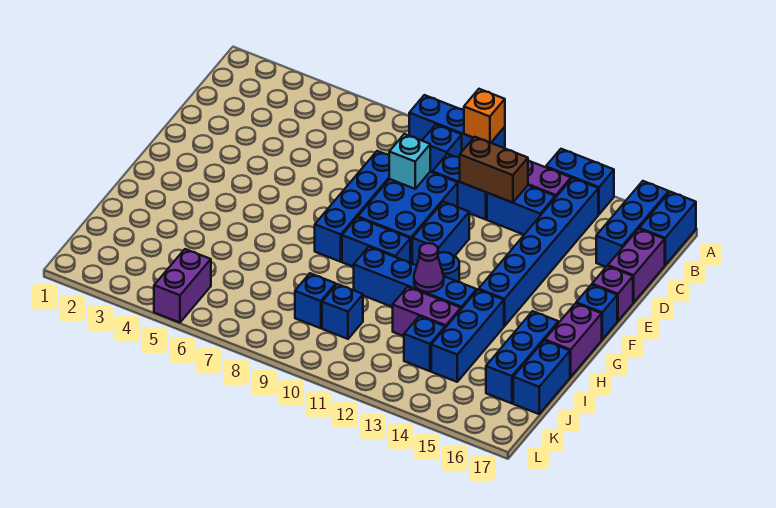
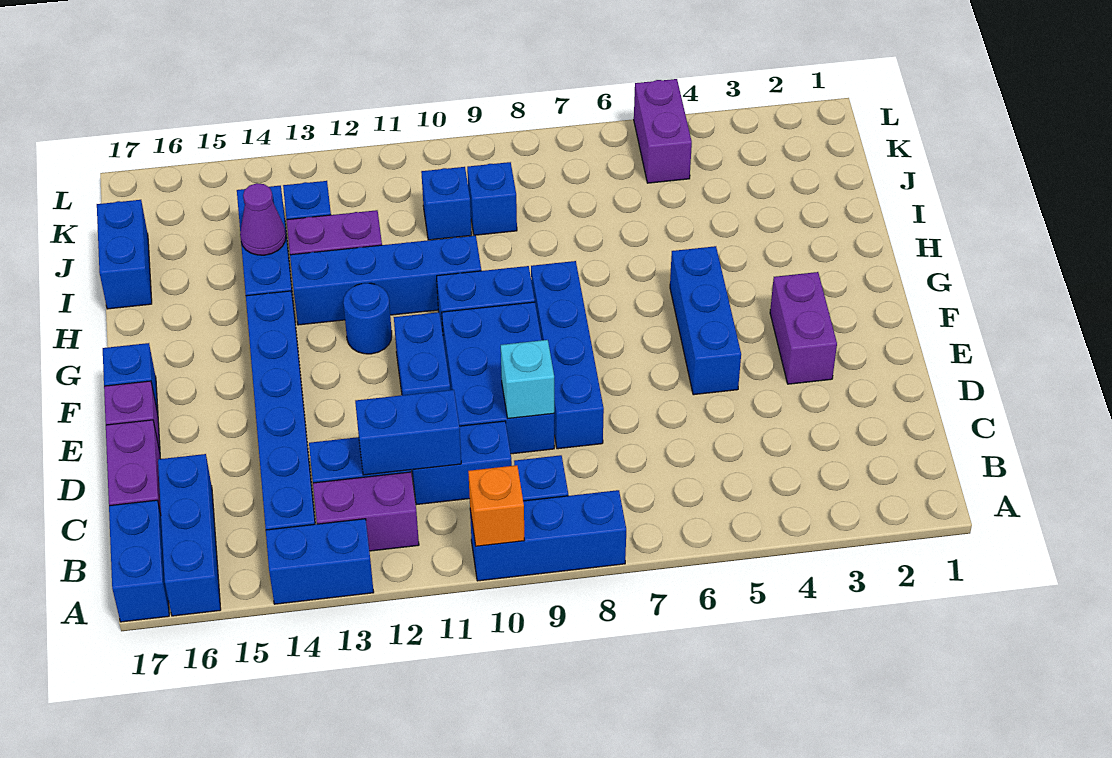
brown 1x2 brick [460,137,528,203] -> blue 1x2 brick [355,390,461,475]
purple 1x2 brick [545,303,602,377] -> purple 1x2 brick moved to [770,272,837,384]
purple 1x1 cone [414,243,444,292] -> purple 1x1 cone moved to [240,183,286,255]
blue 1x3 brick [486,311,558,403] -> blue 1x3 brick moved to [670,246,741,395]

